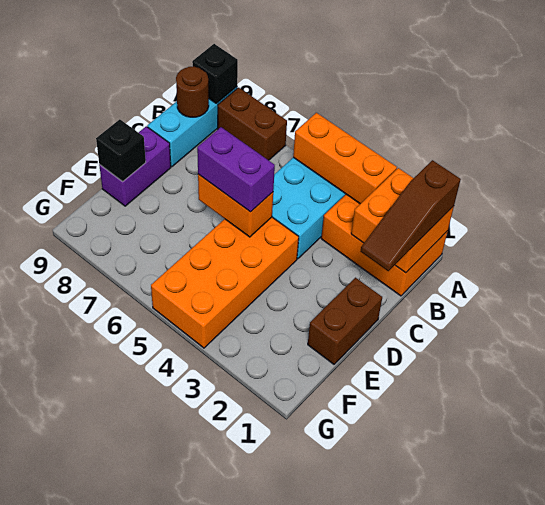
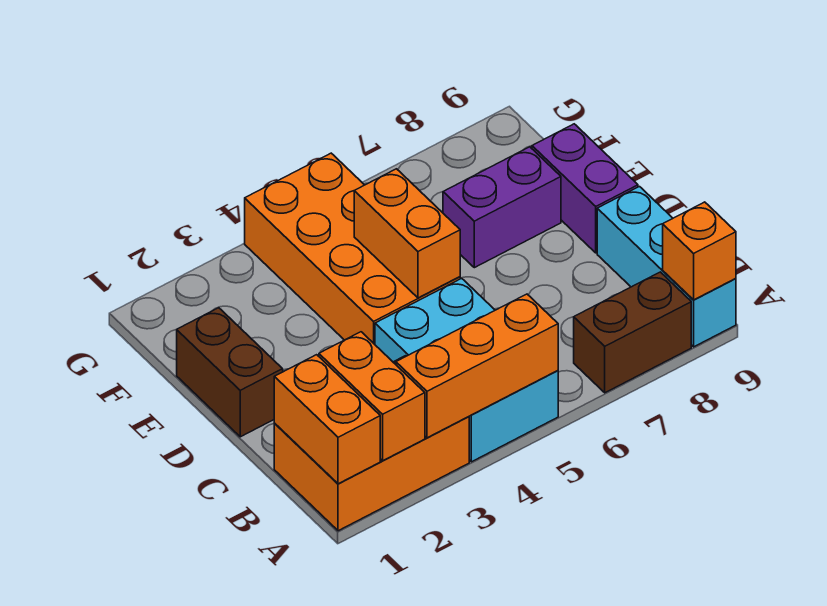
brown 1x3 slope [360,160,461,271] -> none
black 1x1 brick [192,44,238,104] -> orange 1x1 brick [663,202,736,300]
brown 1x1 round brick [176,67,209,117] -> none
orange 1x2 brick [198,174,273,237] -> orange 1x2 brick turned to [354,169,460,298]
purple 1x2 brick [197,127,275,212] -> purple 1x2 brick moved to [443,147,561,268]
black 1x1 brick [96,119,146,182] -> none

